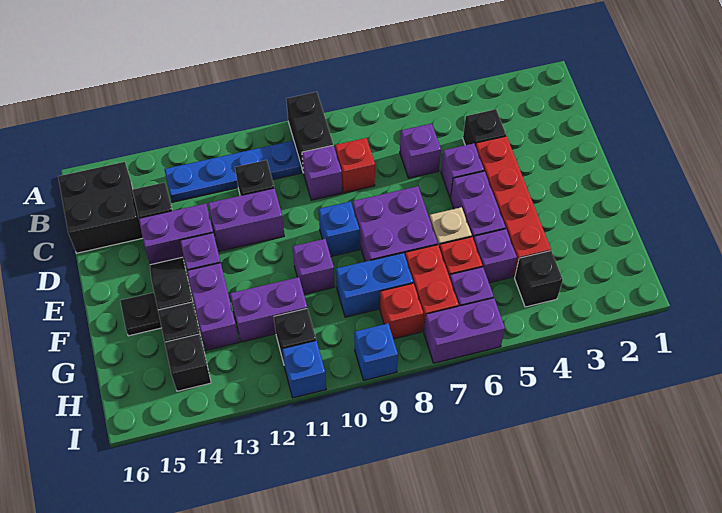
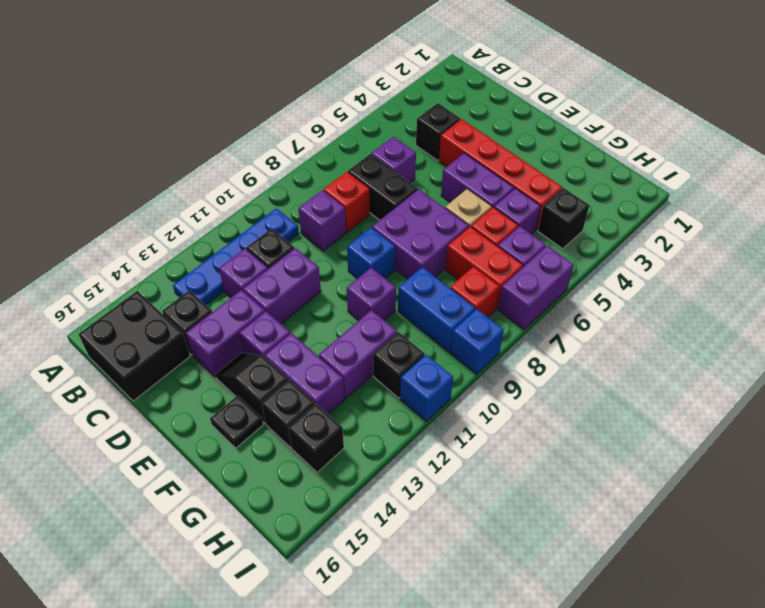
black 1x2 brick [286,92,333,170] -> black 1x2 brick moved to [348,154,418,220]
purple 1x1 brick [441,143,484,198] -> purple 1x1 brick moved to [219,249,268,298]
blue 1x2 brick [336,253,413,317] -> blue 1x2 brick turned to [398,267,475,352]

